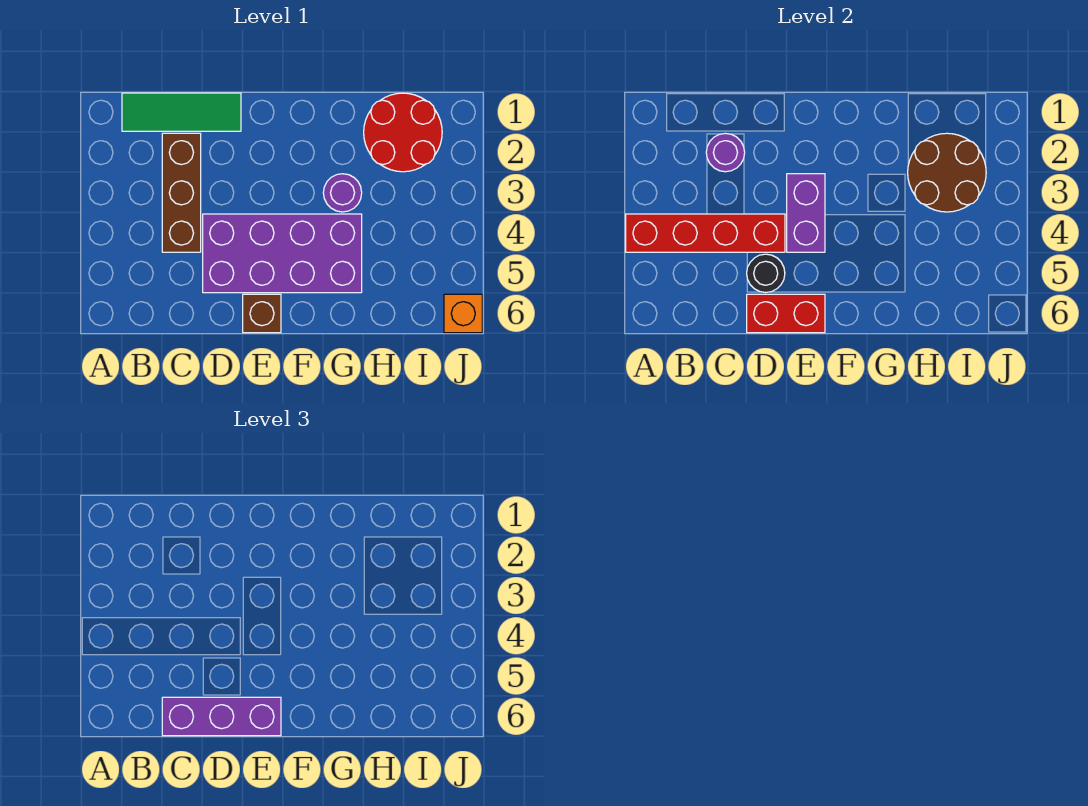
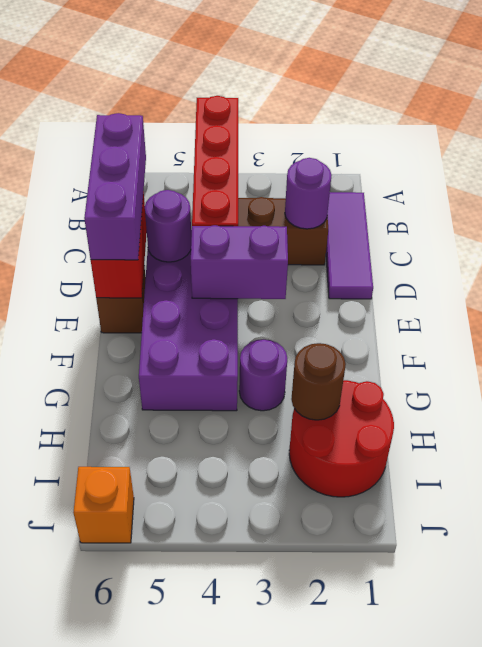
green 1x3 tile [122,93,241,131] -> purple 1x3 tile [326,192,373,299]
black 1x1 round brick [747,254,785,293] -> purple 1x1 round brick [145,190,191,262]
brown 2x2 round brick [908,133,986,212] -> brown 1x1 round brick [291,343,346,420]

